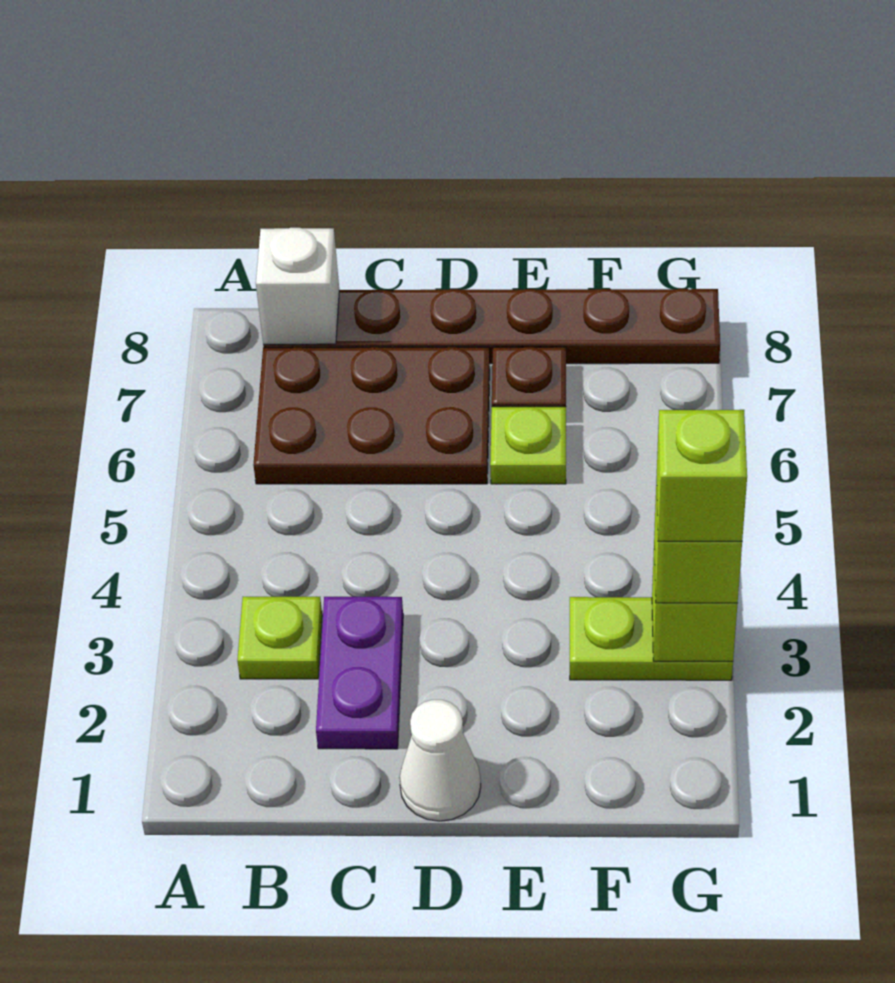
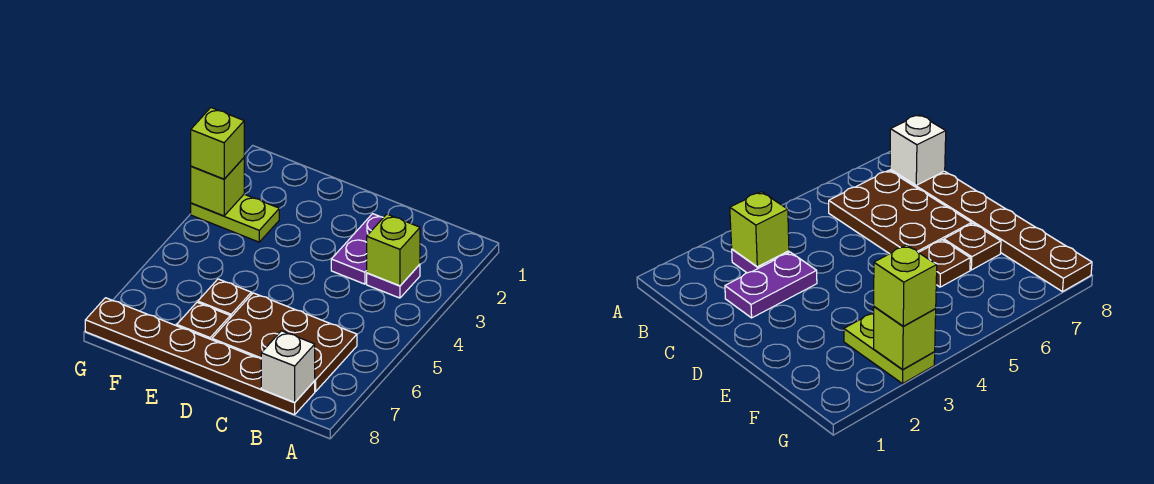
lime 1x1 plate [237,597,322,679] -> purple 1x1 plate [367,264,420,298]
white 1x1 cone [399,700,481,821] -> none
lime 1x1 plate [490,407,566,484] -> brown 1x1 plate [198,279,251,318]
lime 1x1 brick [657,410,747,541] -> lime 1x1 brick moved to [367,214,420,286]

